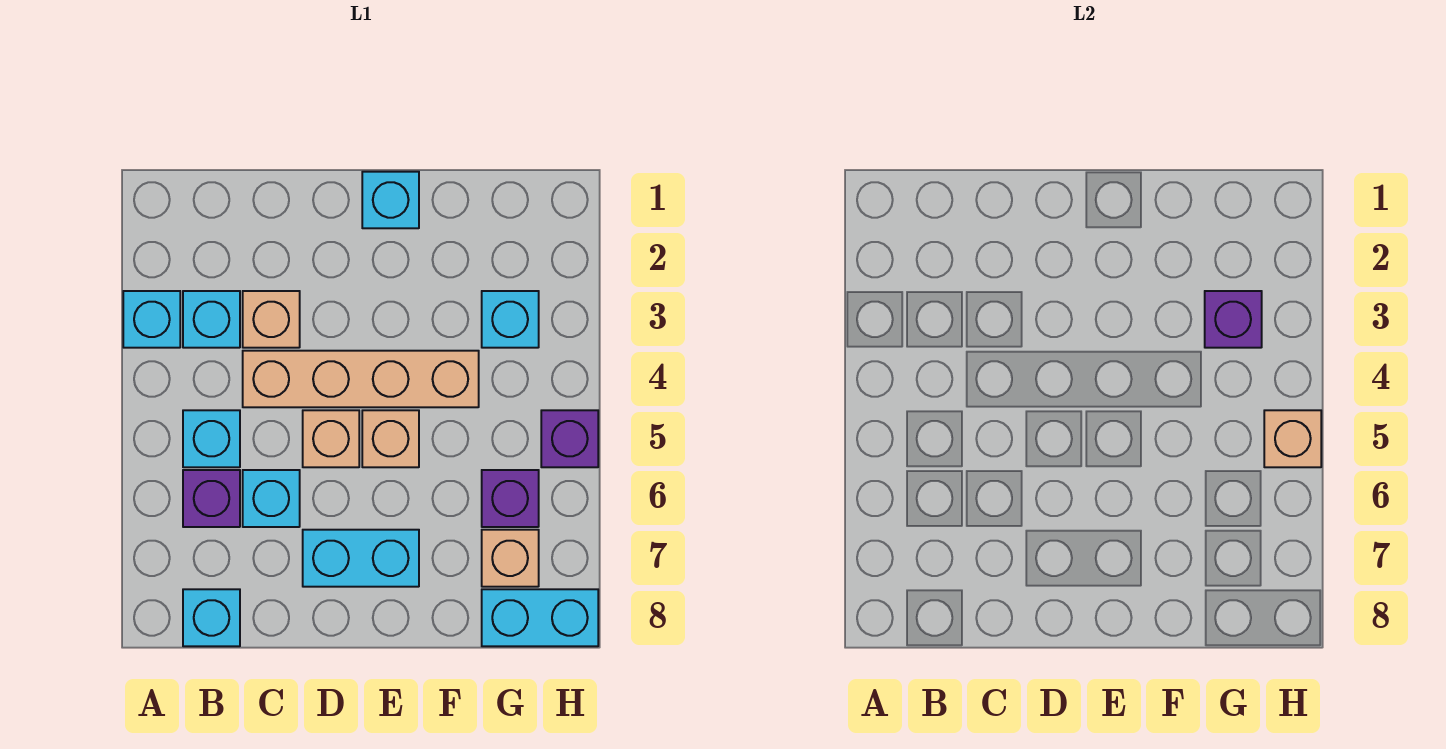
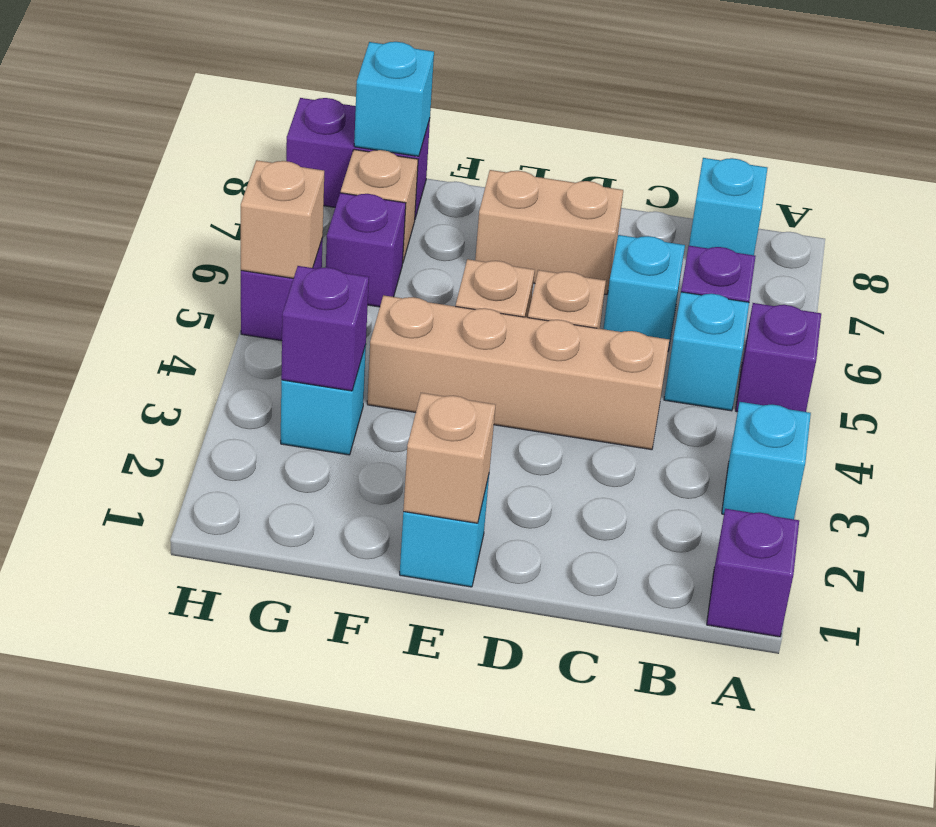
none -> purple 1x1 brick [707,509,799,637]
none -> purple 1x1 brick [736,303,821,412]
cyan 1x1 brick [183,291,240,348] -> cyan 1x1 brick moved to [354,42,434,156]
tan 1x1 brick [243,291,300,348] -> tan 1x1 brick moved to [403,393,495,523]
cyan 1x2 brick [303,530,419,587] -> tan 1x2 brick [475,170,623,294]
cyan 1x2 brick [482,589,598,646] -> purple 1x2 brick [286,98,430,218]

